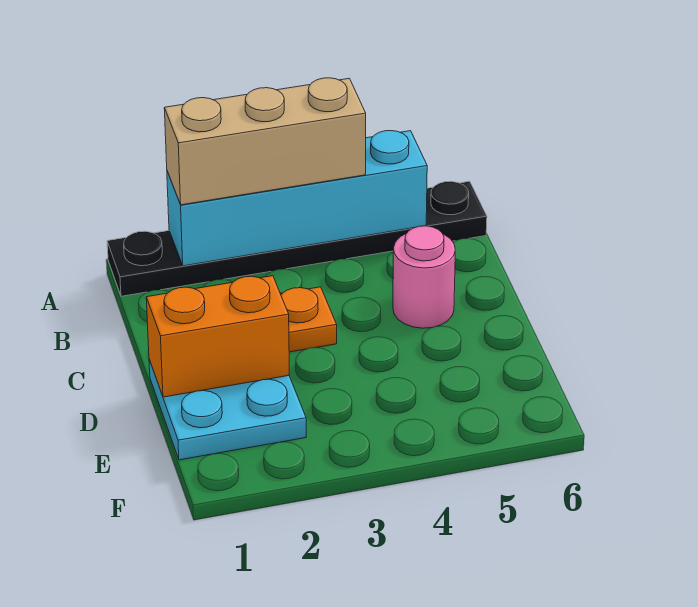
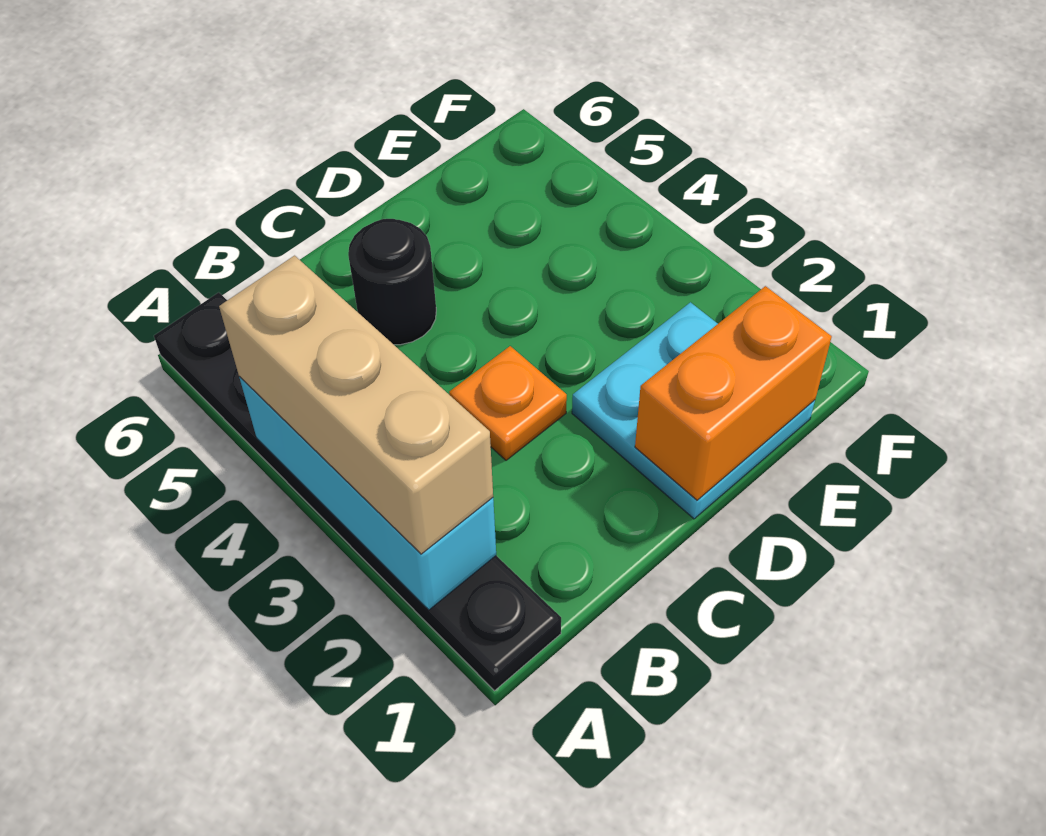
cyan 1x4 brick [167,131,427,266] -> cyan 1x3 brick [239,376,496,610]
pink 1x1 round brick [393,226,455,328] -> black 1x1 round brick [348,219,436,345]
orange 1x2 brick [146,276,289,397] -> orange 1x2 brick turned to [635,286,832,500]

